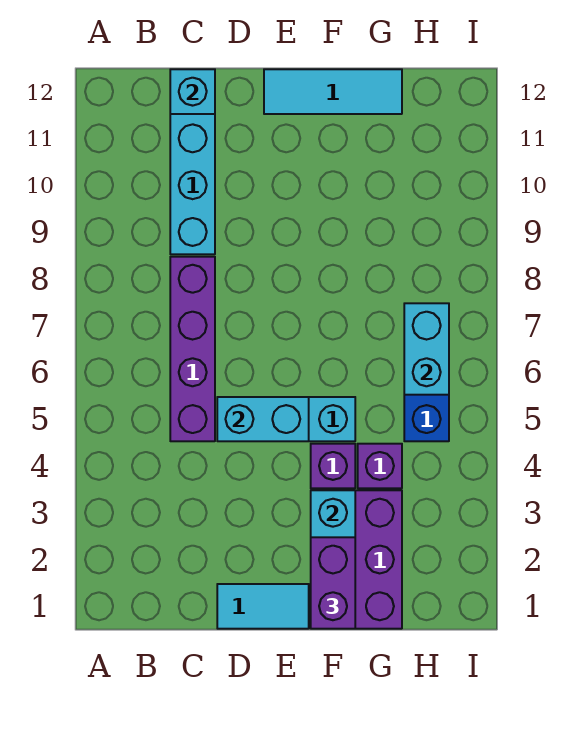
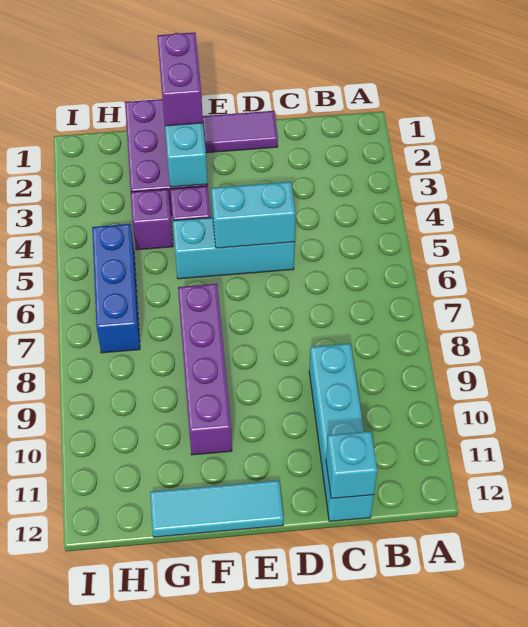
purple 1x4 brick [170,257,215,441] -> purple 1x4 brick moved to [178,284,232,455]
cyan 1x2 tile [217,584,309,629] -> purple 1x2 tile [203,111,278,153]
cyan 1x2 brick [404,303,449,395] -> none

